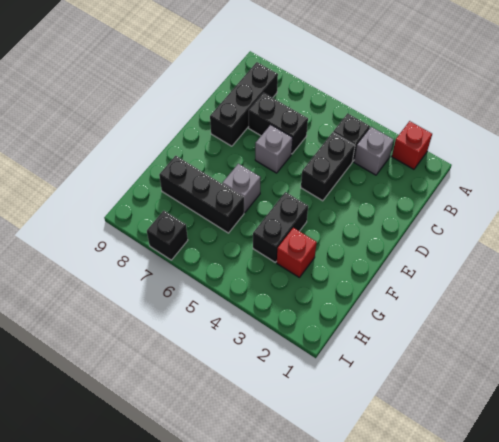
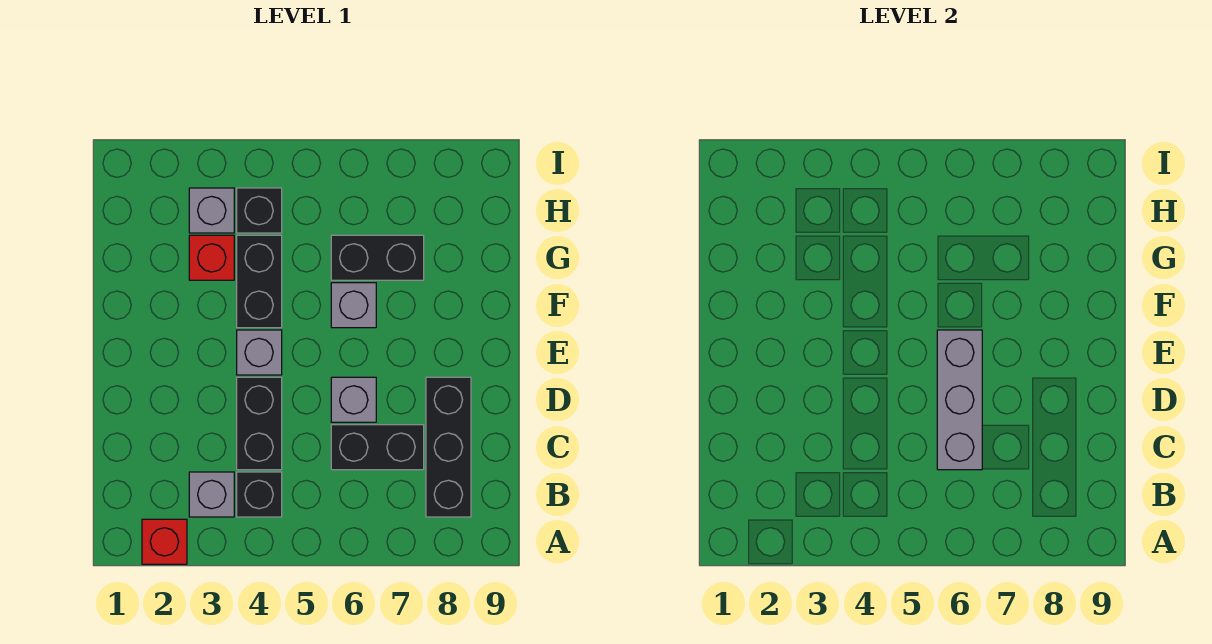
none -> grey 1x3 brick [937,330,982,470]
none -> grey 1x1 brick [237,330,282,375]
black 1x3 brick [159,156,244,233] -> black 1x2 brick [331,235,424,280]
none -> grey 1x1 brick [189,188,234,233]
black 1x1 brick [147,211,188,260] -> black 1x1 brick moved to [237,188,282,233]

